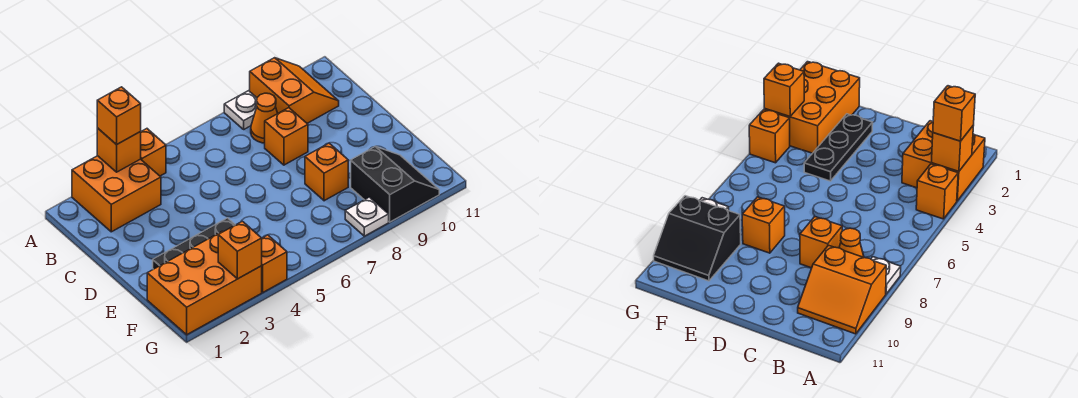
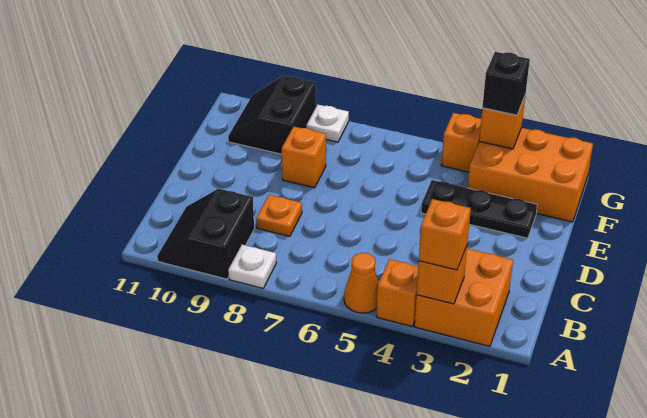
orange 2x2 slope [250,58,339,123] -> black 2x2 slope [157,189,254,279]
orange 1x1 cone [251,93,278,143] -> orange 1x1 cone moved to [344,253,378,313]
orange 1x1 brick [265,108,308,165] -> orange 1x1 plate [256,195,302,236]
none -> black 1x1 brick [482,52,530,115]

